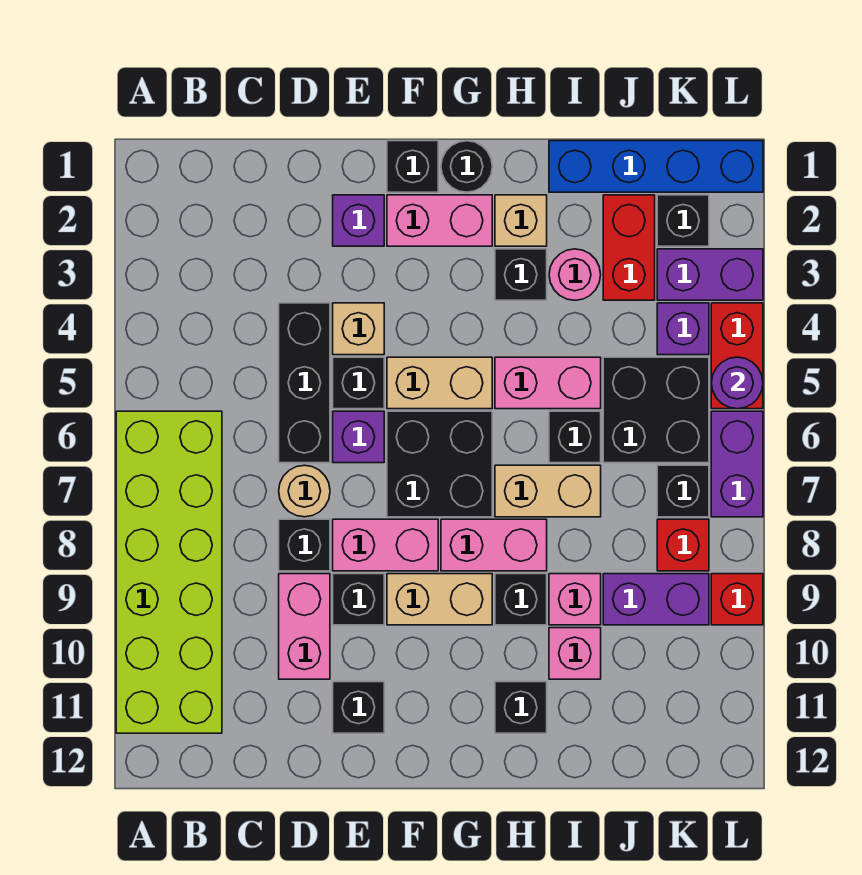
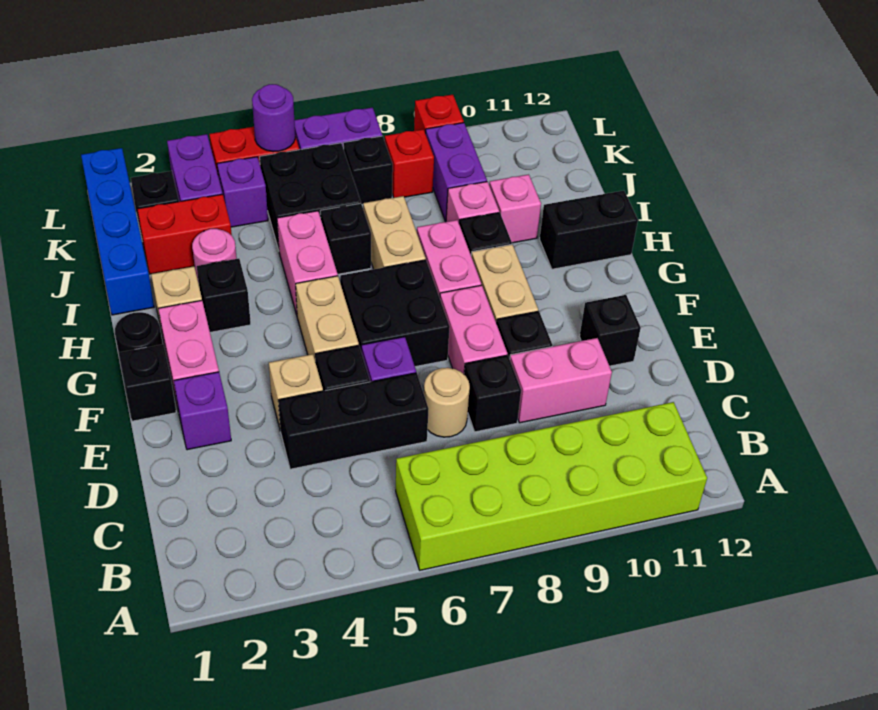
black 1x1 brick [495,682,547,733] -> black 1x2 brick [540,191,638,269]

